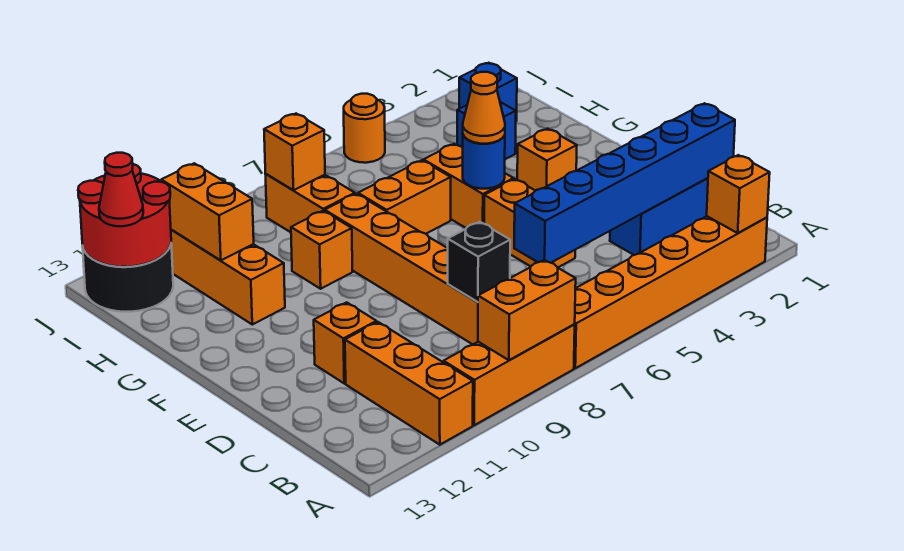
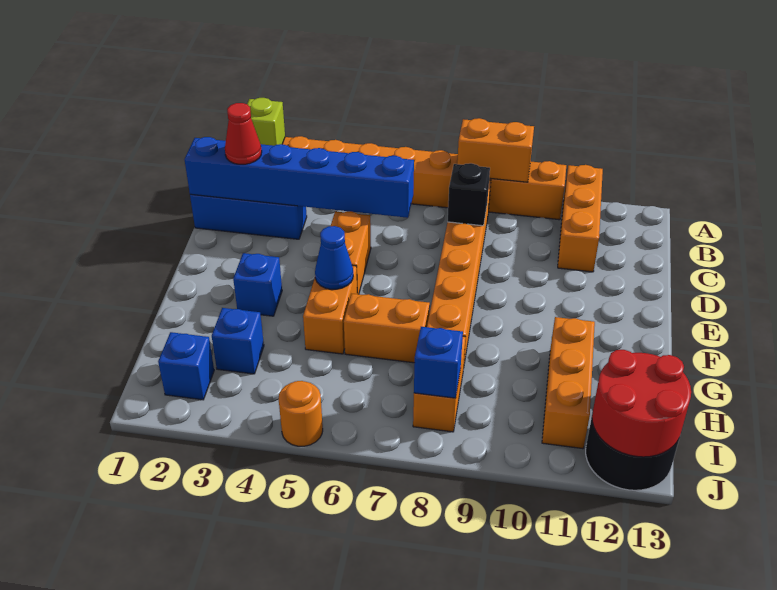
orange 1x1 brick [707,155,770,233] -> lime 1x1 brick [247,98,285,146]
orange 1x1 brick [314,302,377,383] -> none
orange 1x1 brick [517,129,577,191] -> blue 1x1 brick [233,253,282,316]
blue 1x1 round brick [463,135,505,189] -> blue 1x1 cone [315,226,353,289]
orange 1x1 cone [463,72,505,144] -> none
orange 1x1 brick [291,211,353,289] -> none
orange 1x2 brick [161,163,254,260] -> none
orange 1x1 brick [264,114,325,190] -> blue 1x1 brick [414,327,463,398]
red 1x1 cone [99,153,143,226] -> red 1x1 cone moved to [225,103,262,164]

